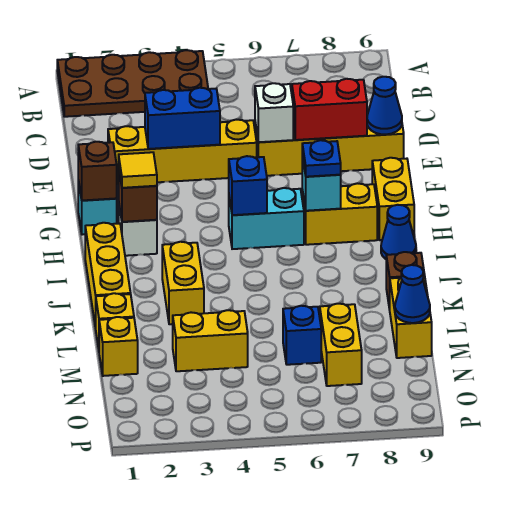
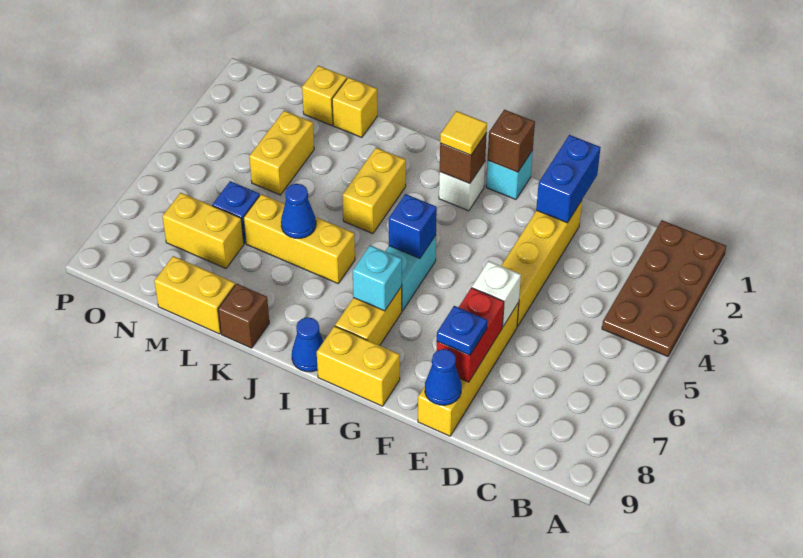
blue 1x2 brick [145,88,220,149] -> blue 1x2 brick moved to [536,135,601,223]
blue 1x1 plate [302,140,341,177] -> blue 1x1 plate moved to [437,306,487,355]
yellow 1x3 brick [85,223,131,328] -> yellow 1x3 brick moved to [244,194,355,283]
yellow 1x2 brick [162,242,204,324] -> yellow 1x2 brick turned to [342,148,406,234]
blue 1x1 cone [395,265,430,323] -> blue 1x1 cone moved to [281,184,316,238]

